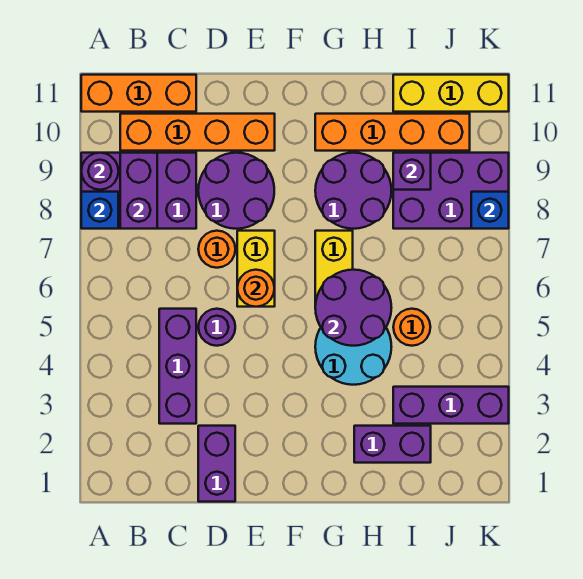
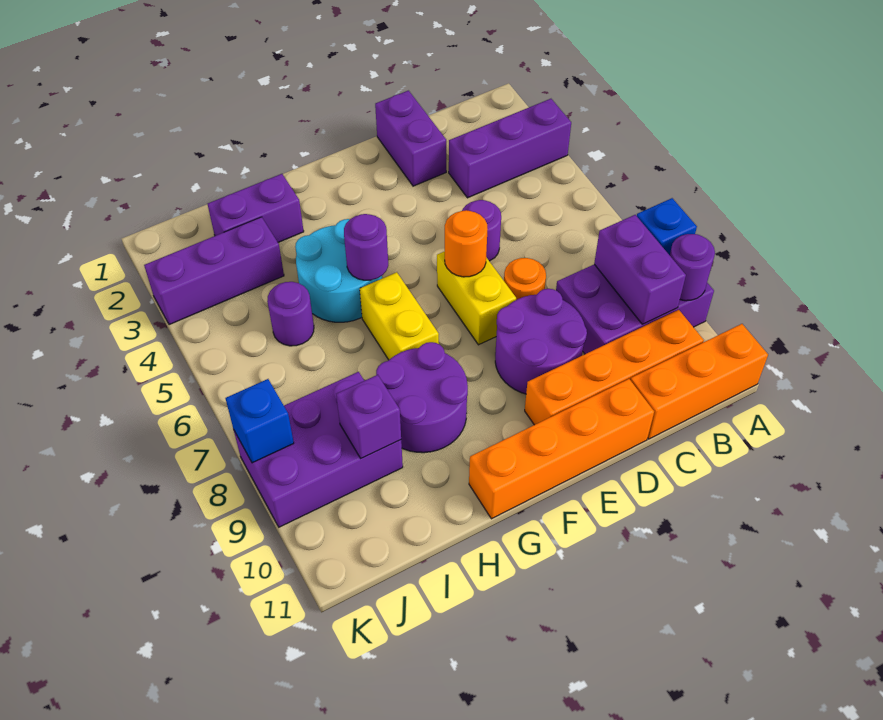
purple 1x3 brick [159,309,196,424] -> purple 1x3 brick turned to [449,99,571,198]
purple 2x2 round brick [315,270,391,346] -> purple 1x1 round brick [344,214,388,280]
orange 1x4 brick [315,114,470,151] -> orange 1x4 brick moved to [469,379,654,519]
orange 1x1 round brick [393,309,430,346] -> purple 1x1 round brick [267,282,314,346]
yellow 1x3 brick [393,75,509,112] -> none

